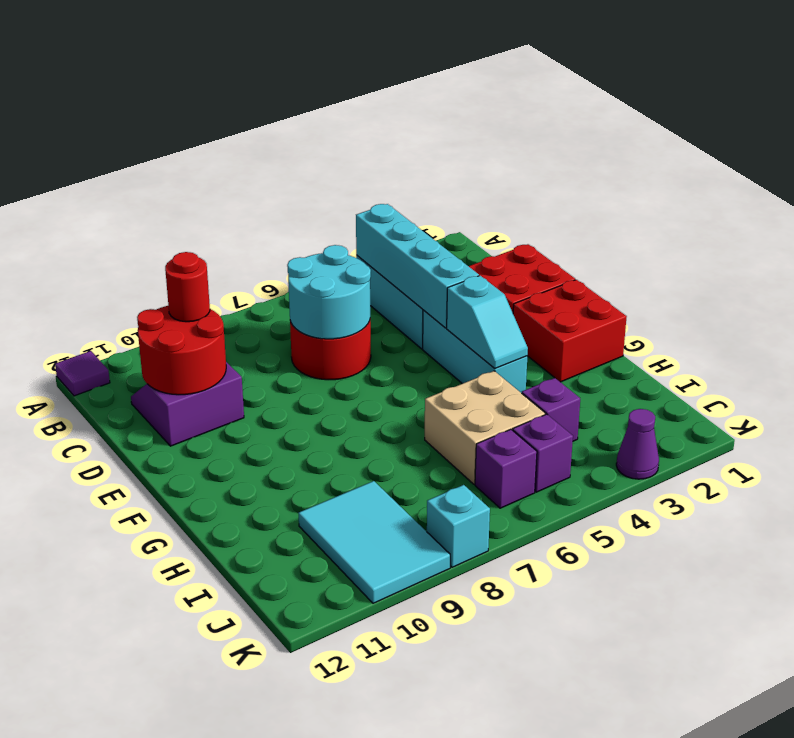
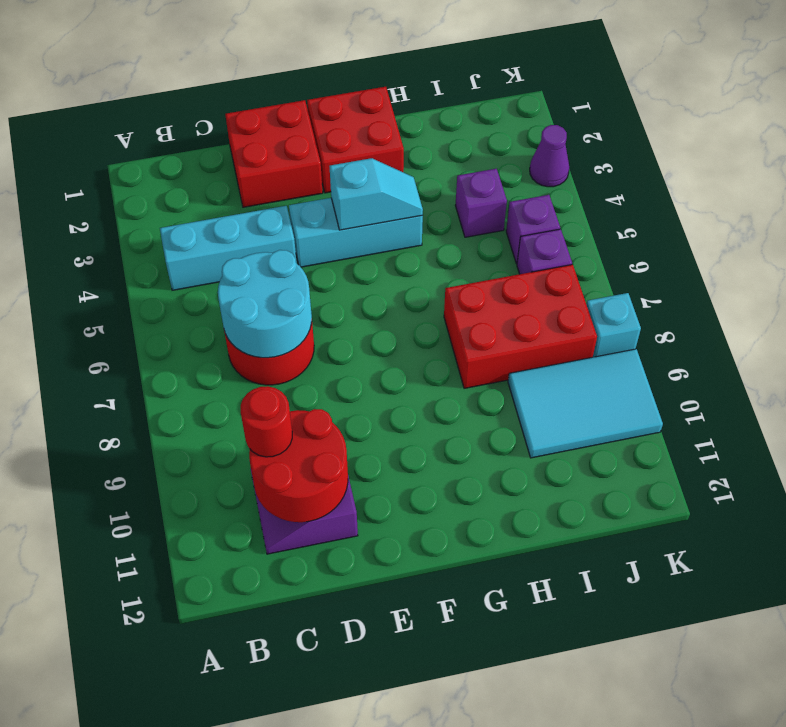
purple 1x1 tile [55,351,110,396] -> none
cyan 1x4 brick [356,204,479,328] -> none
tan 2x2 brick [425,371,545,484] -> none
none -> red 2x3 brick [444,265,597,388]

